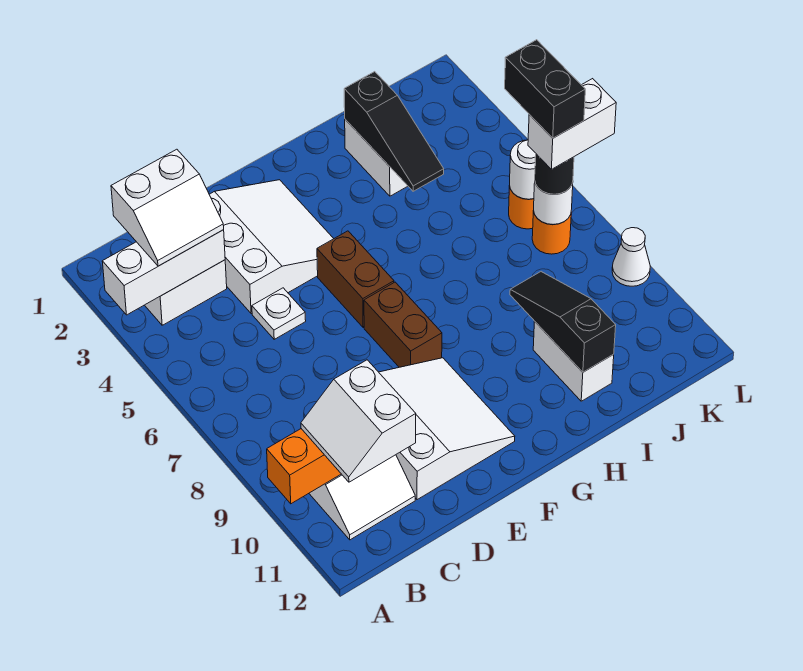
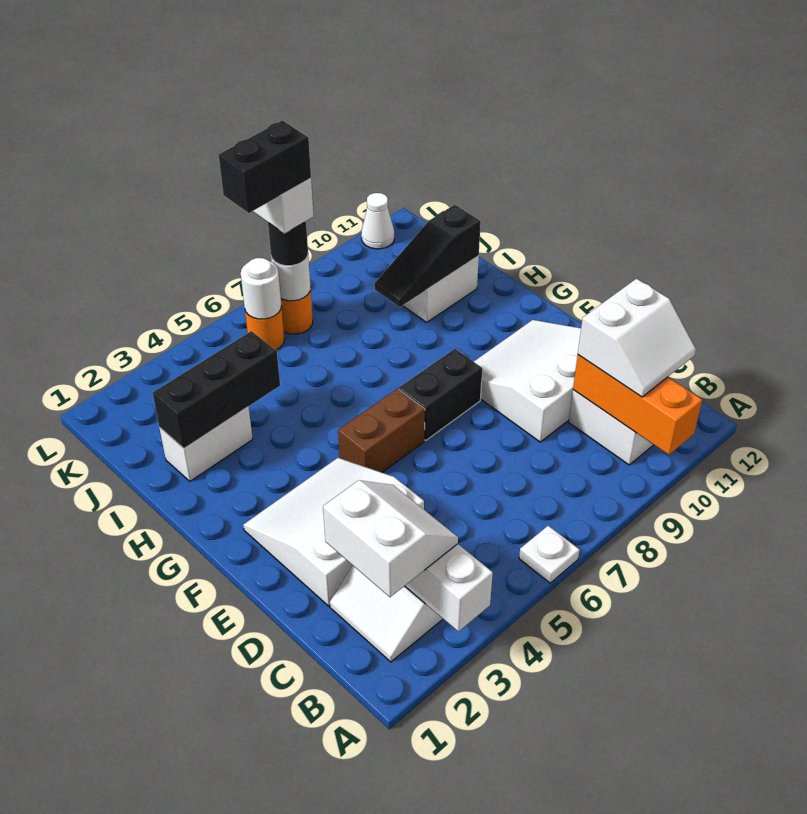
white 1x1 plate [252,288,306,339] -> white 1x1 plate moved to [519,526,579,583]
brown 1x2 brick [364,282,442,367] -> black 1x2 brick [399,349,482,440]
black 1x3 slope [344,72,444,191] -> black 1x3 brick [152,331,280,448]
white 1x1 cone [612,228,650,286] -> white 1x1 cone moved to [361,193,394,249]

